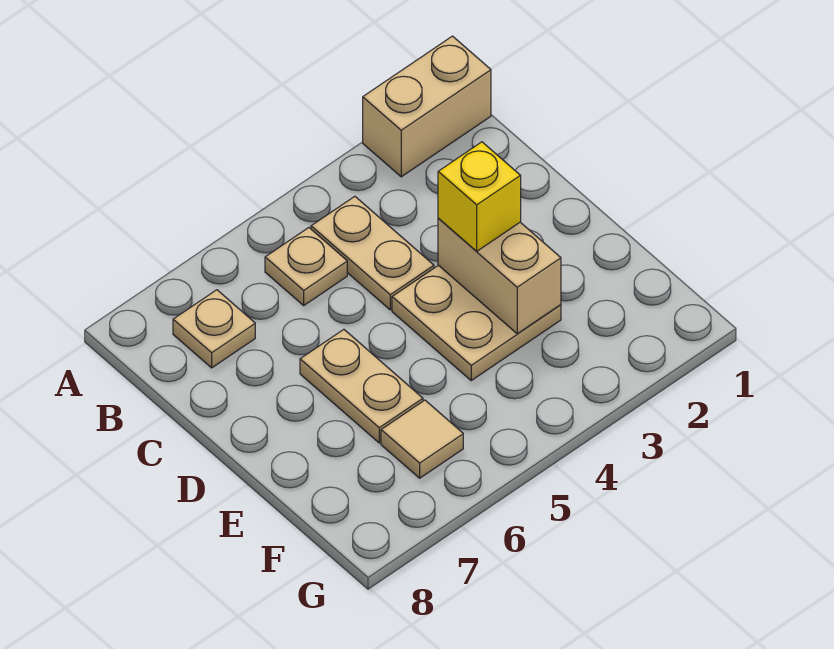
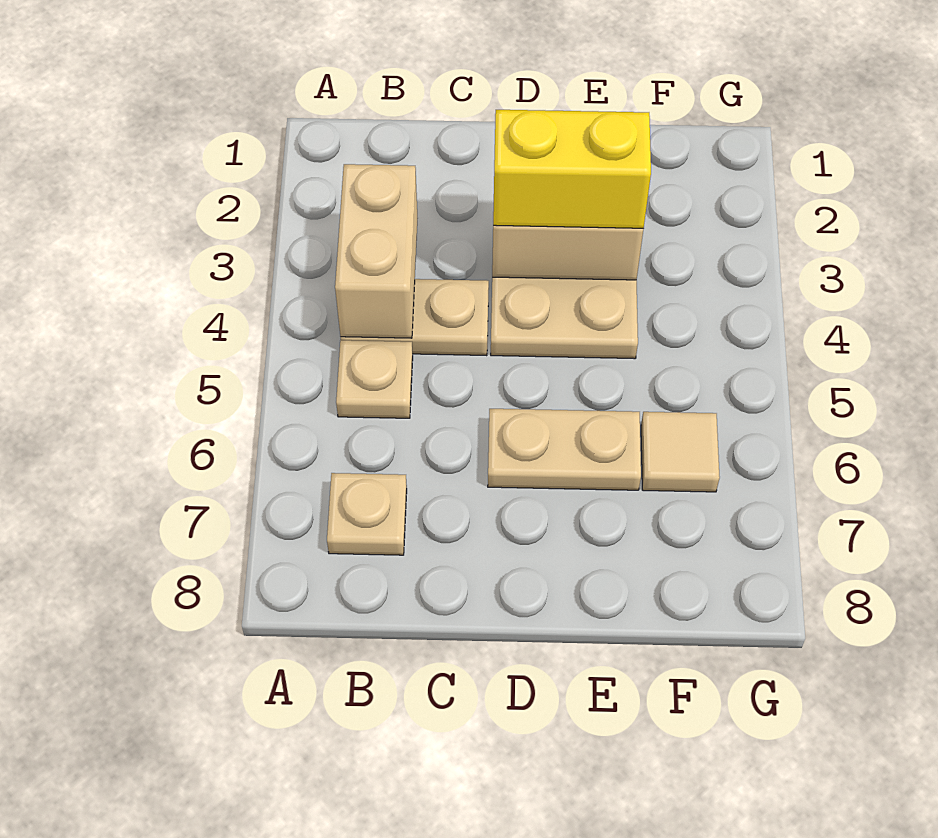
tan 1x2 brick [363,36,491,177] -> tan 1x2 brick moved to [335,164,418,338]
yellow 1x1 brick [438,142,521,251] -> yellow 1x2 brick [493,110,651,228]

